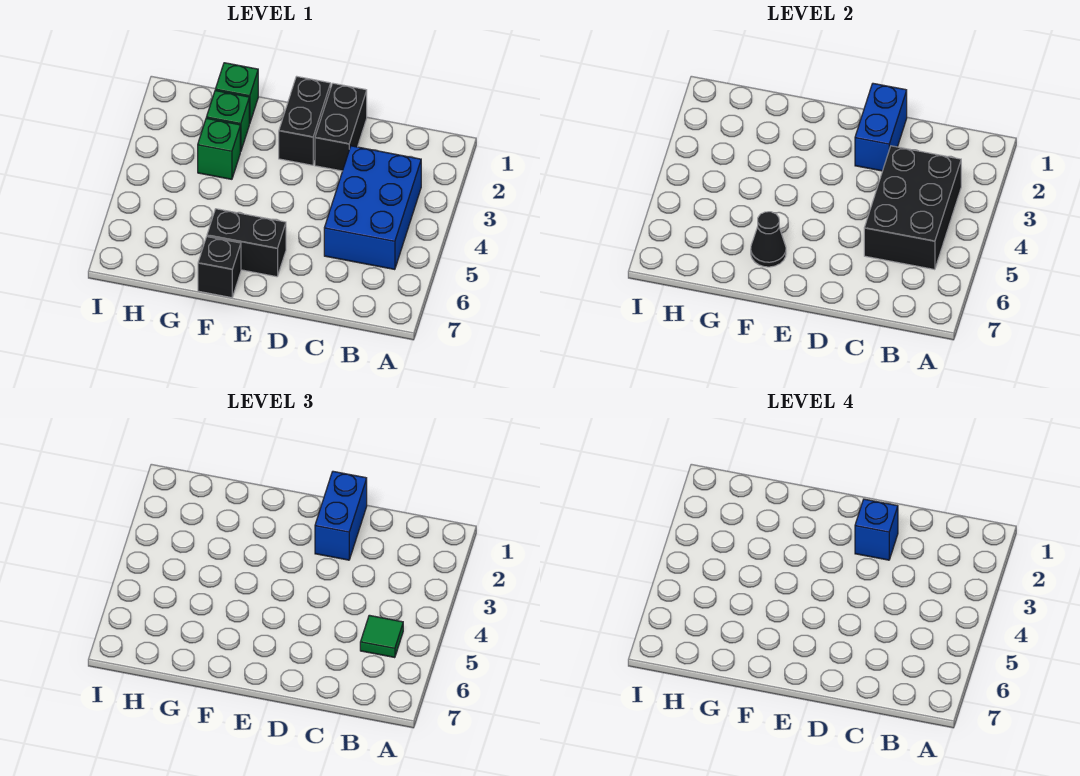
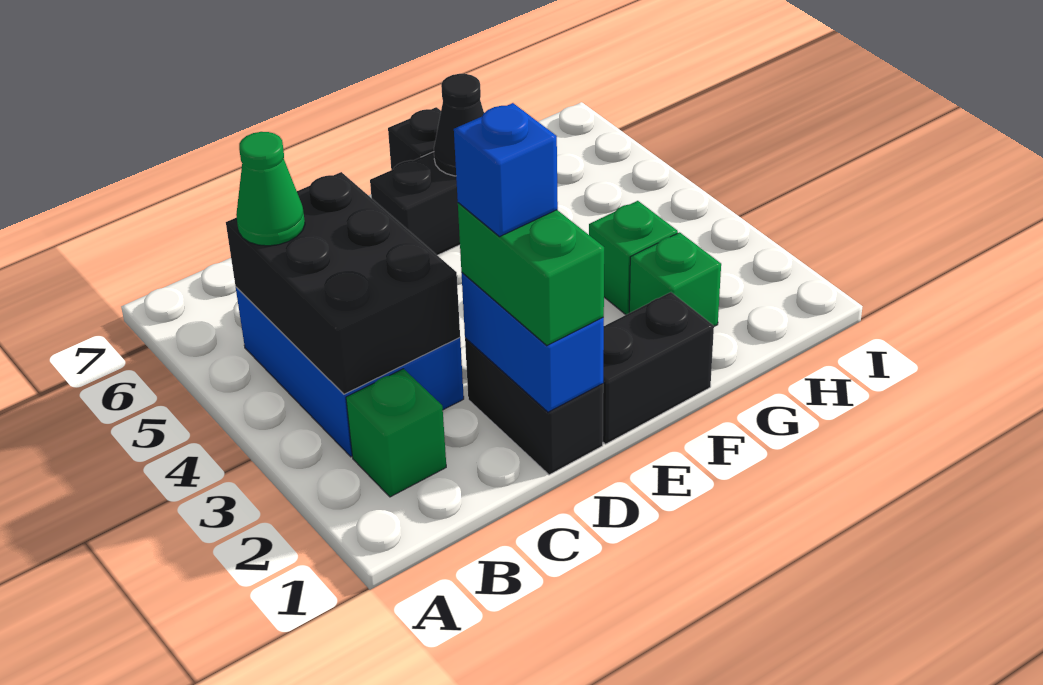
green 1x1 tile [360,615,403,658] -> green 1x1 cone [236,132,305,246]
blue 1x2 brick [315,471,367,560] -> green 1x2 brick [458,203,604,345]
black 1x2 brick [279,76,331,165] -> black 1x2 brick turned to [603,292,714,444]
green 1x1 brick [215,63,258,124] -> green 1x1 brick moved to [346,369,446,497]

